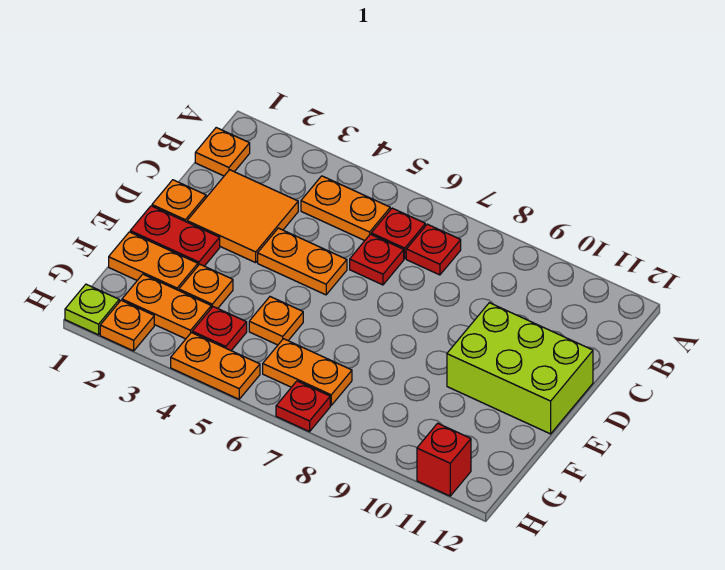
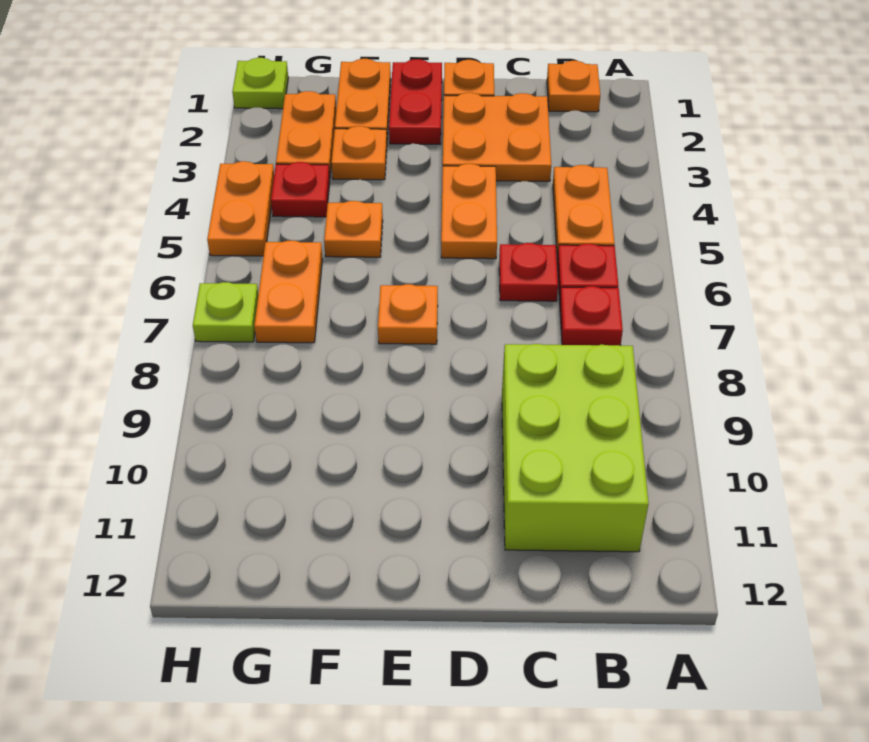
orange 2x2 tile [187,170,298,263] -> orange 2x2 plate [443,93,551,181]
lime 2x3 brick [447,303,593,434] -> lime 2x3 brick moved to [502,344,649,552]
orange 1x1 plate [100,300,154,351] -> orange 1x1 plate moved to [378,284,438,344]
red 1x1 plate [276,381,330,432] -> lime 1x1 plate [193,282,258,342]
red 1x1 brick [417,423,471,496] -> none

